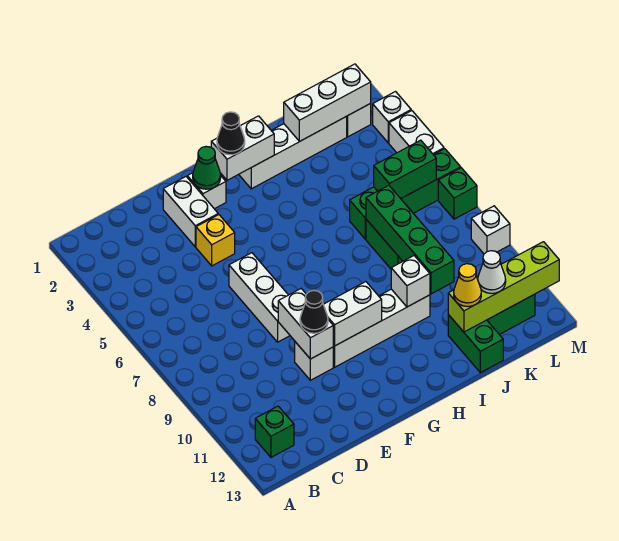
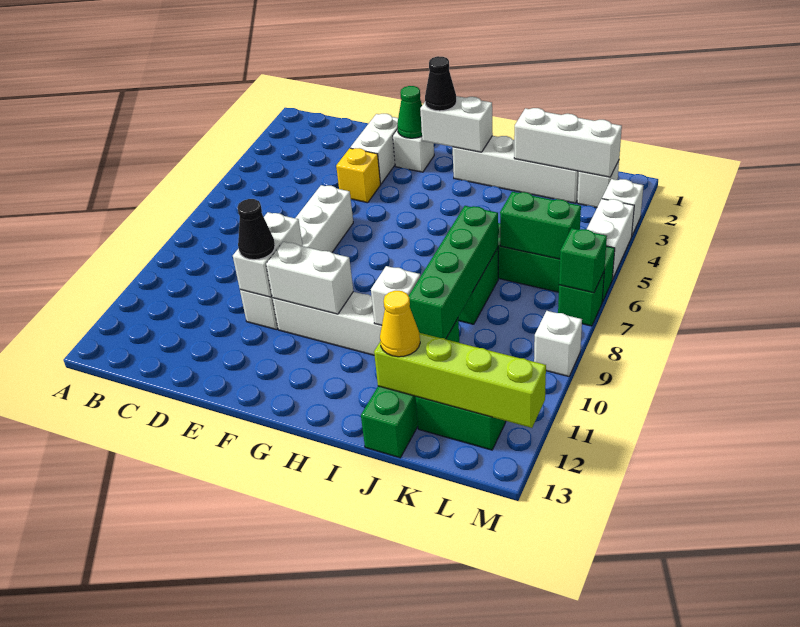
green 1x1 brick [255,406,294,457] -> green 1x1 brick moved to [559,228,607,293]
green 1x2 brick [448,315,503,373] -> green 1x4 brick [361,319,459,458]
white 1x1 cone [478,251,506,293] -> none

